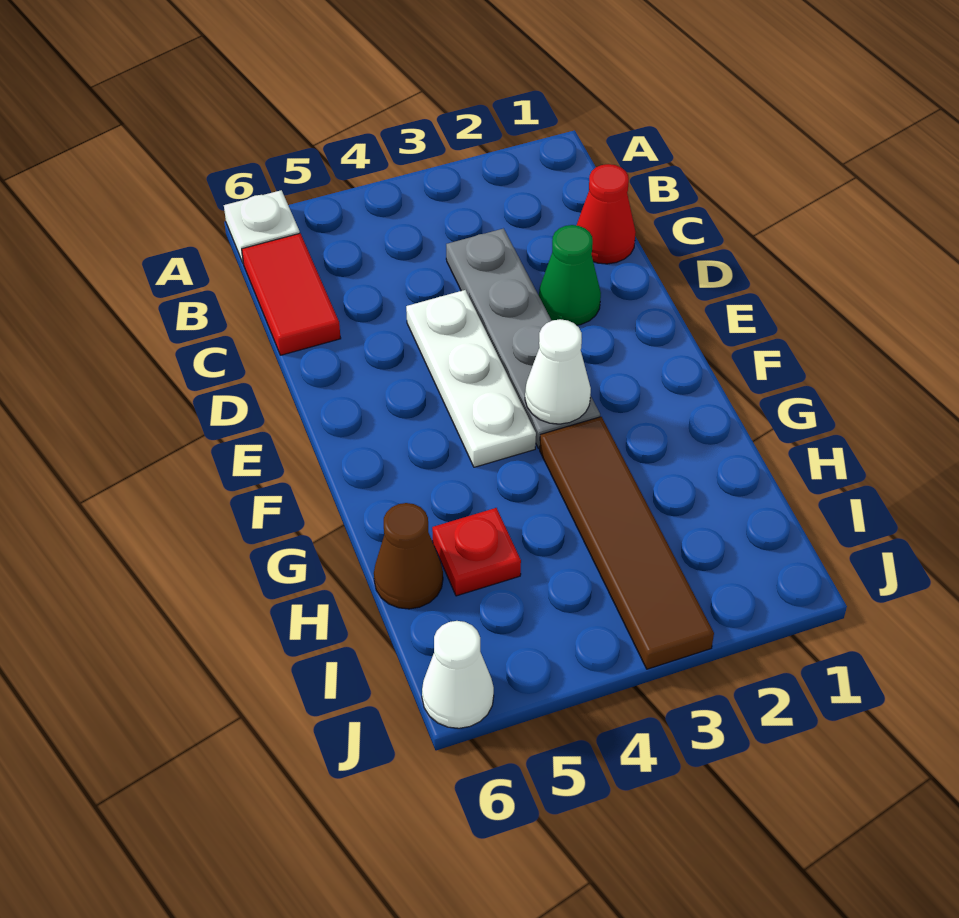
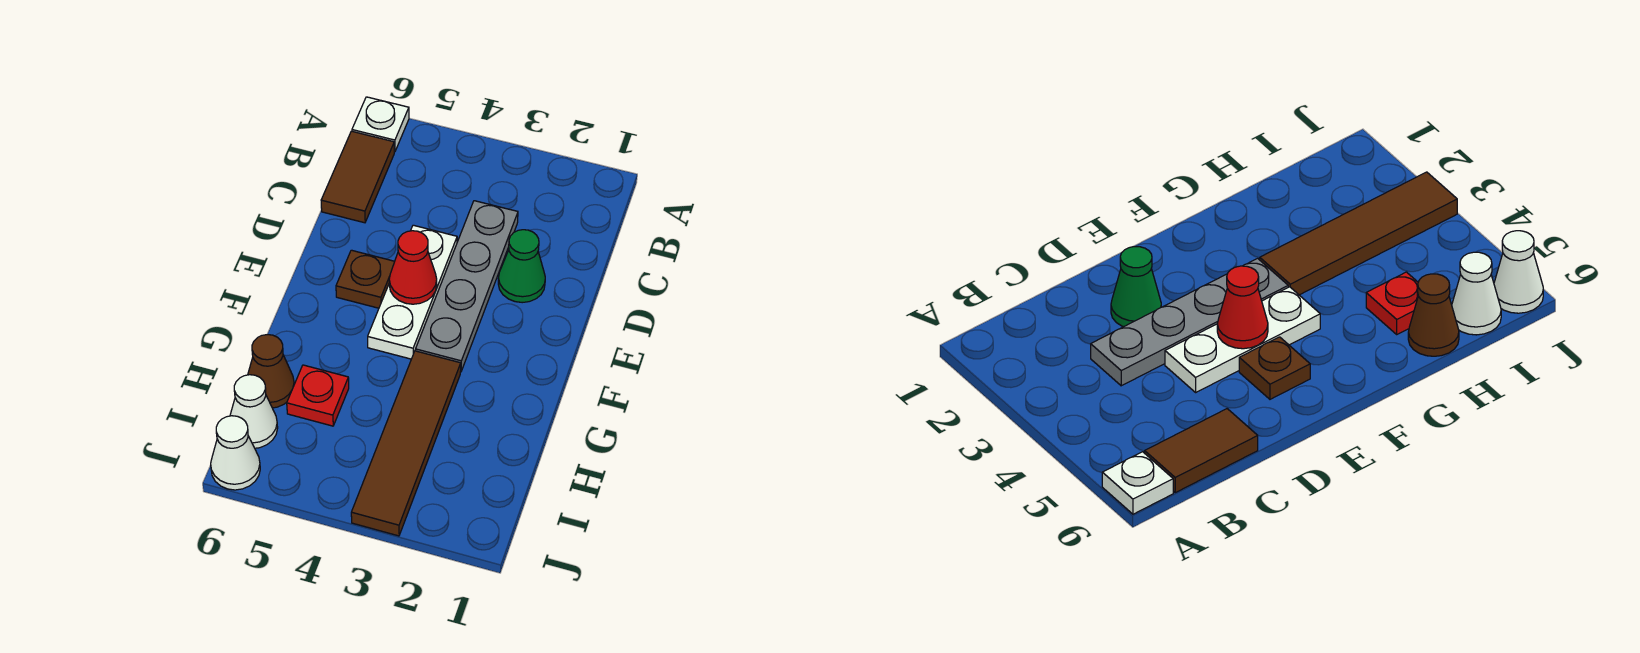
red 1x2 tile [242,233,341,355] -> brown 1x2 tile [321,131,394,223]
red 1x1 cone [576,164,636,264] -> red 1x1 cone moved to [389,231,437,304]
none -> brown 1x1 plate [336,250,395,308]
white 1x1 cone [525,319,591,424] -> white 1x1 cone moved to [230,375,278,448]

